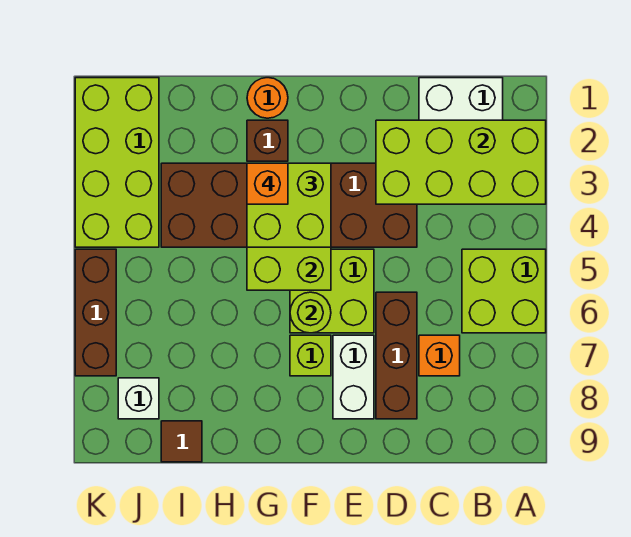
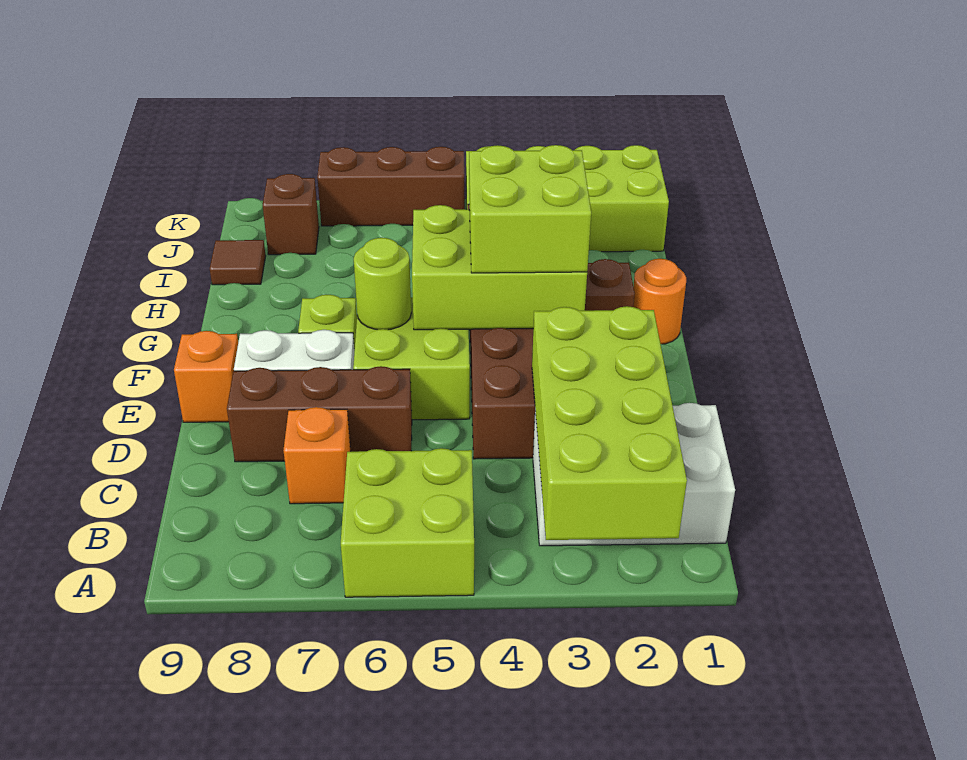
orange 1x1 brick [247,163,288,204] -> orange 1x1 brick moved to [174,331,238,422]
white 1x1 brick [118,378,159,419] -> brown 1x1 brick [263,174,319,255]

